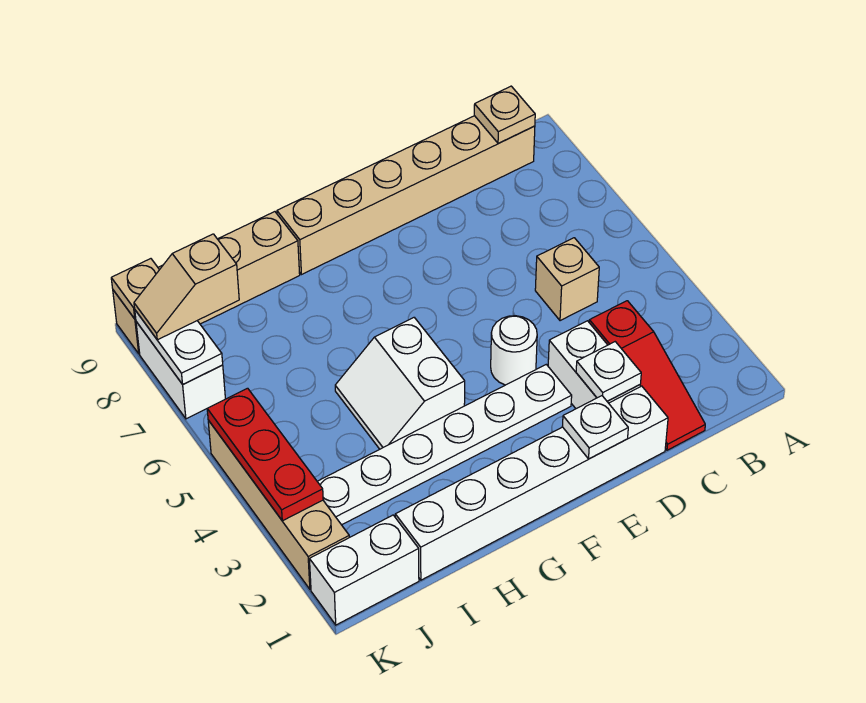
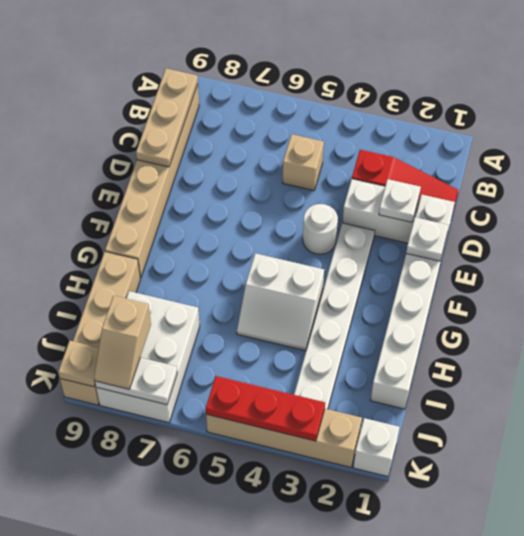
tan 1x1 plate [474,86,535,144] -> tan 1x3 plate [136,69,198,167]
white 1x2 brick [310,515,419,625] -> white 1x1 brick [353,418,399,477]
white 1x2 brick [136,322,225,419] -> white 2x3 brick [96,291,200,423]

